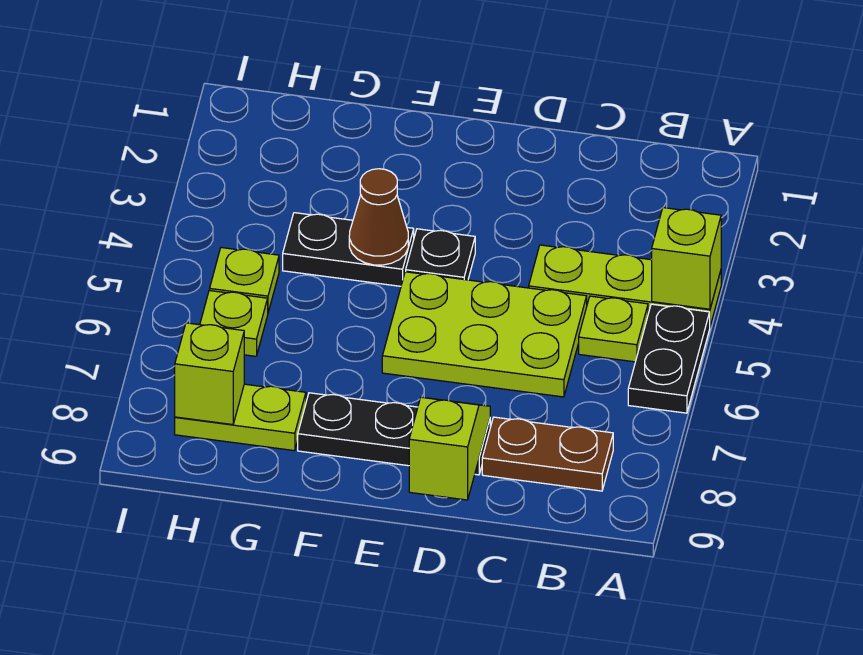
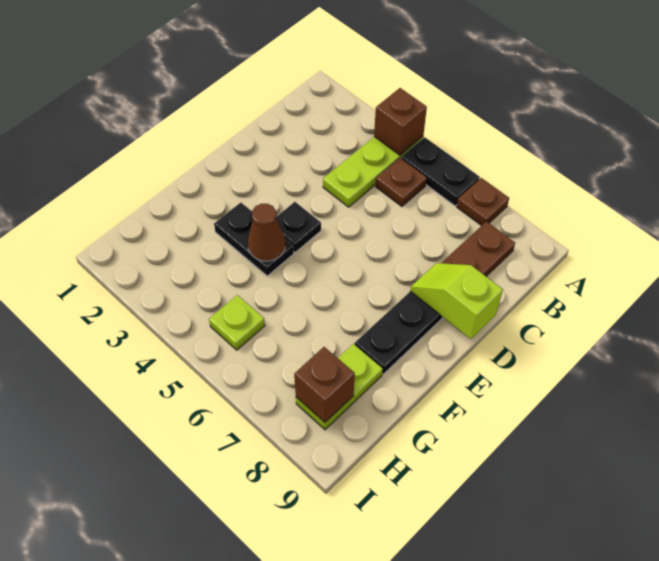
lime 1x1 brick [651,208,721,309] -> brown 1x1 brick [374,88,427,155]
none -> brown 1x1 plate [457,178,509,226]
lime 1x1 plate [579,296,648,362] -> brown 1x1 plate [376,158,427,207]
lime 2x3 plate [382,272,587,397] -> none
black 1x2 plate [283,213,414,286] -> black 1x2 plate turned to [214,202,294,276]
lime 1x1 plate [200,290,268,356] -> none
lime 1x1 brick [175,323,244,425] -> brown 1x1 brick [294,347,355,422]

